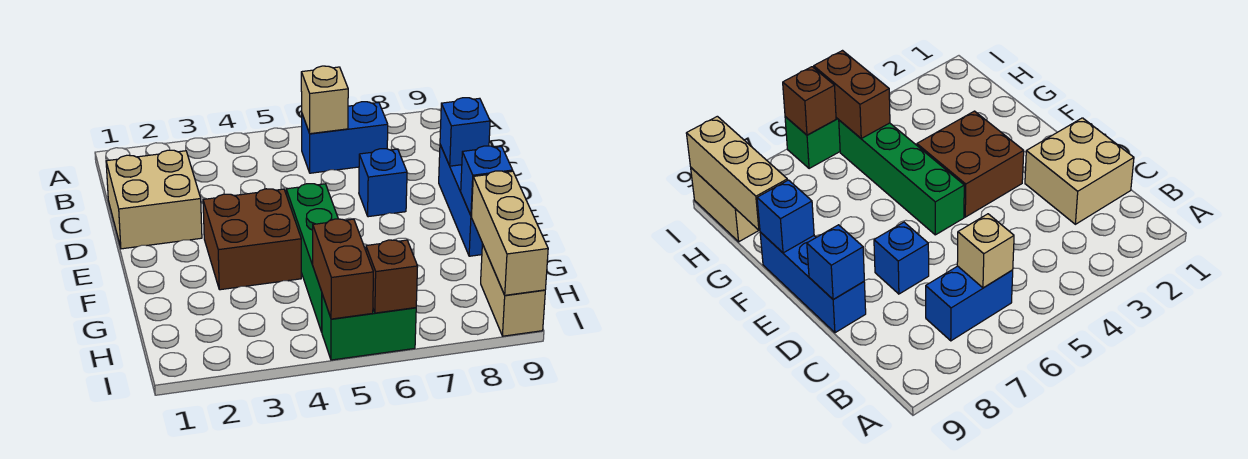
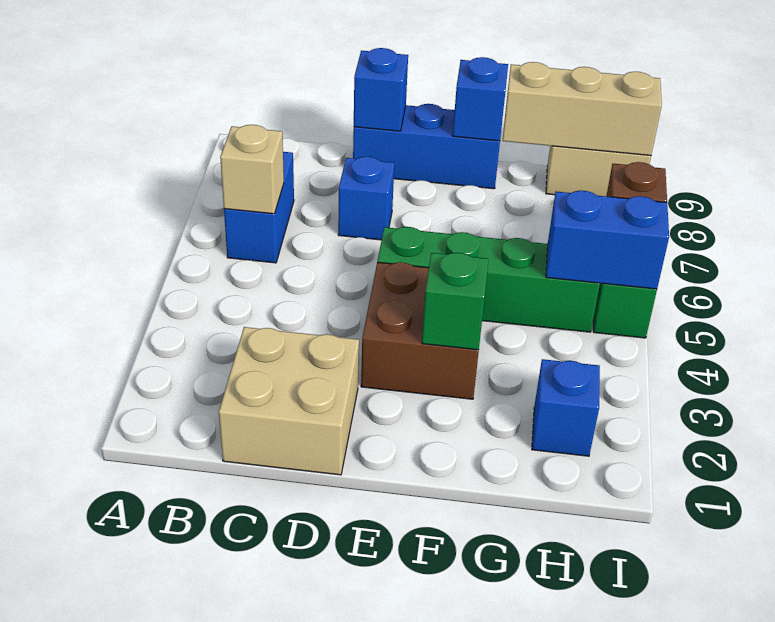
none -> green 1x1 brick [422,253,488,350]
none -> blue 1x1 brick [532,359,600,456]
brown 1x2 brick [313,219,373,319] -> blue 1x2 brick [546,191,669,289]

